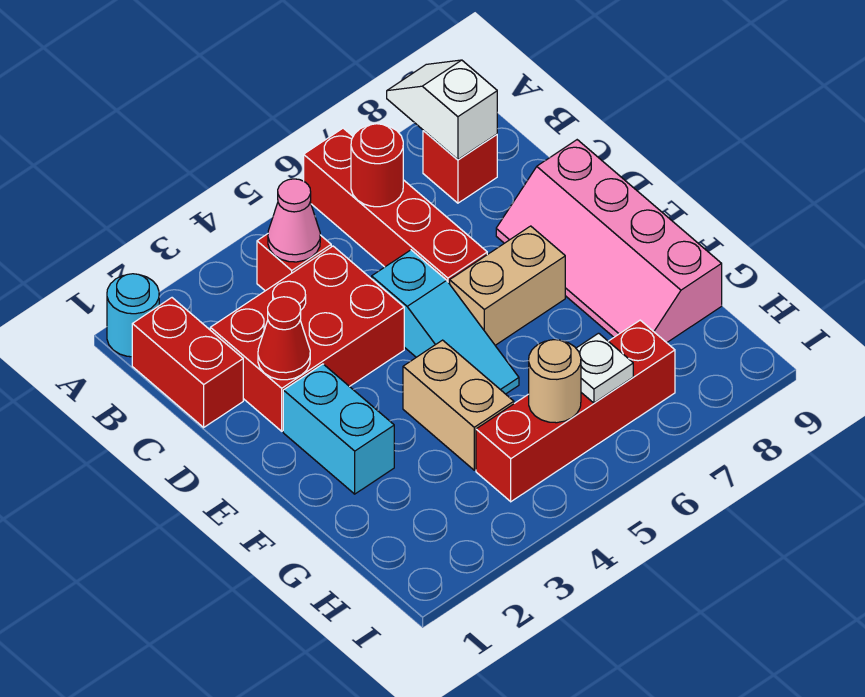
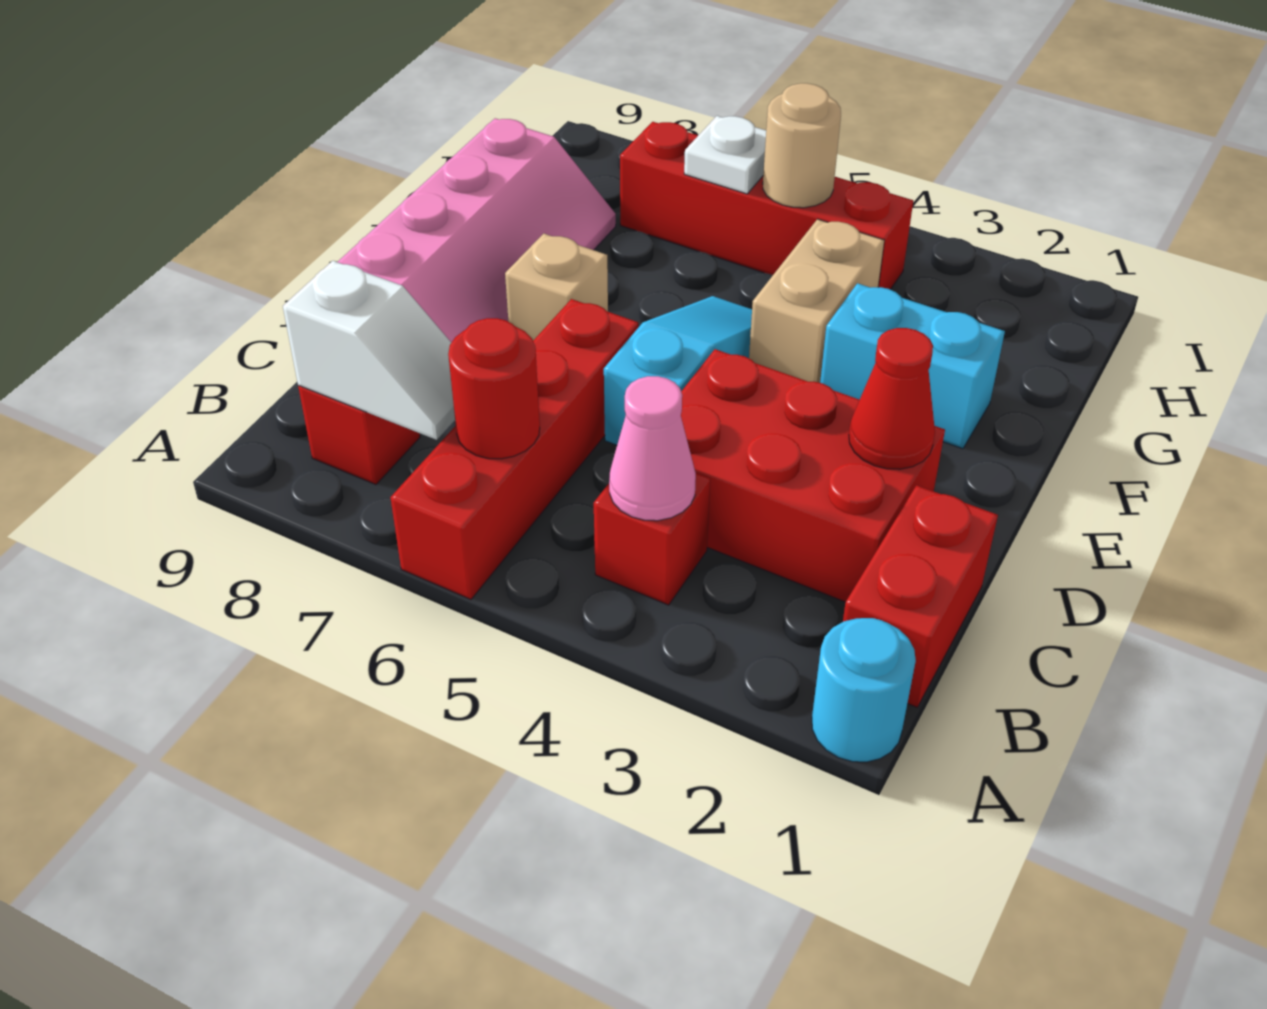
white 1x2 slope [387,60,497,160] -> white 1x2 slope turned to [283,261,455,440]
cyan 1x2 brick [283,364,394,494] -> cyan 1x2 brick turned to [820,283,1005,449]
tan 1x2 brick [450,226,565,345] -> tan 1x1 brick [505,234,608,340]

